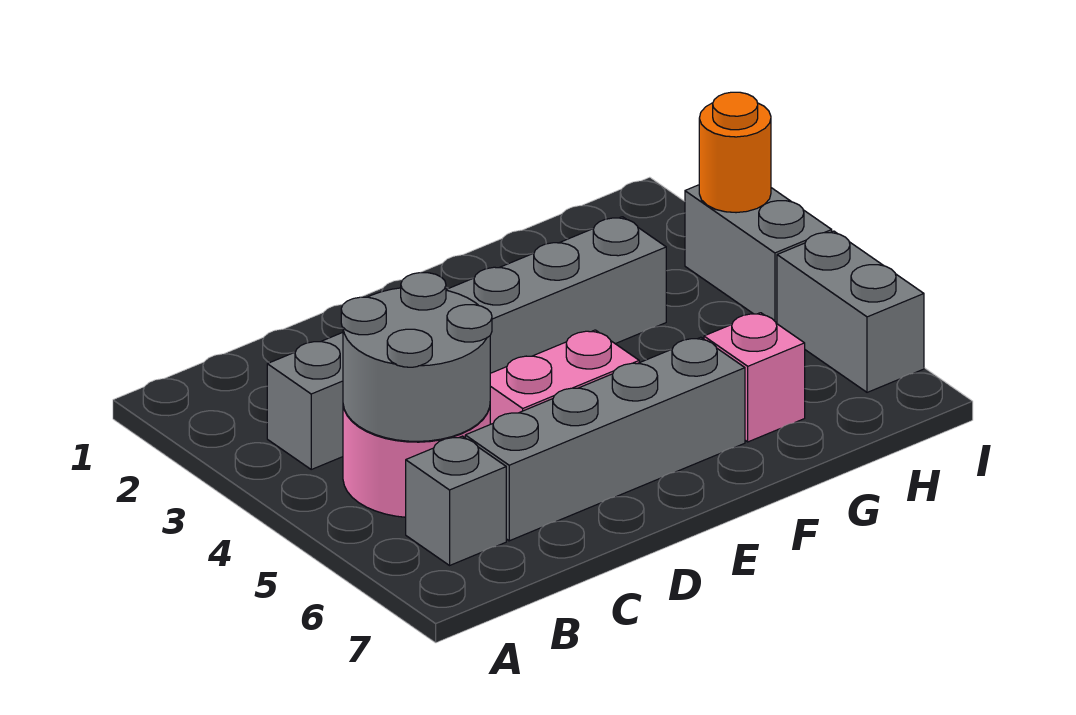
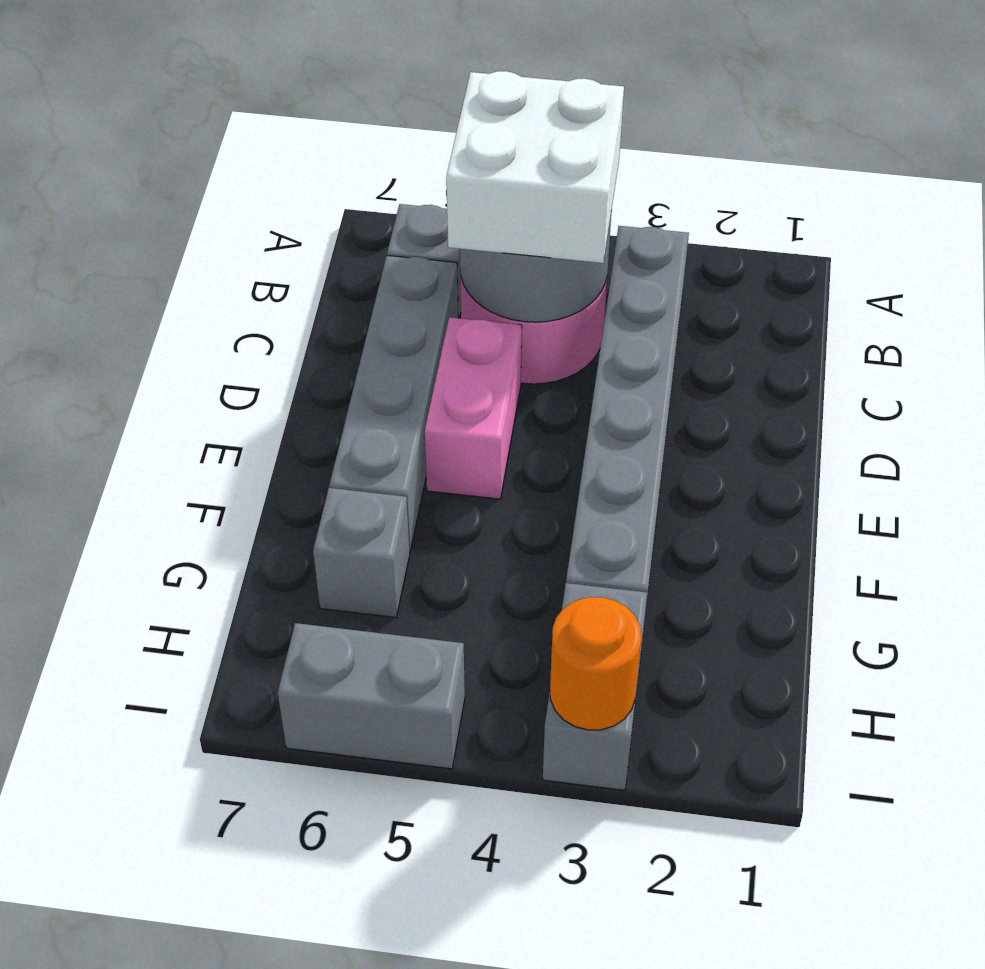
none -> white 2x2 brick [446,71,624,263]
pink 1x1 brick [704,313,805,442] -> grey 1x1 brick [313,488,410,617]
grey 1x2 brick [685,185,832,323] -> grey 1x2 brick turned to [543,583,647,790]

